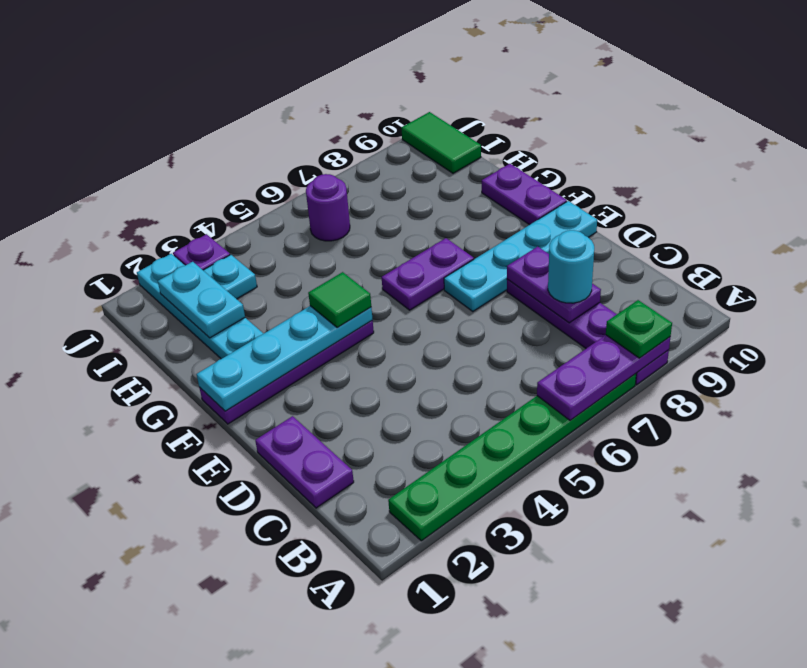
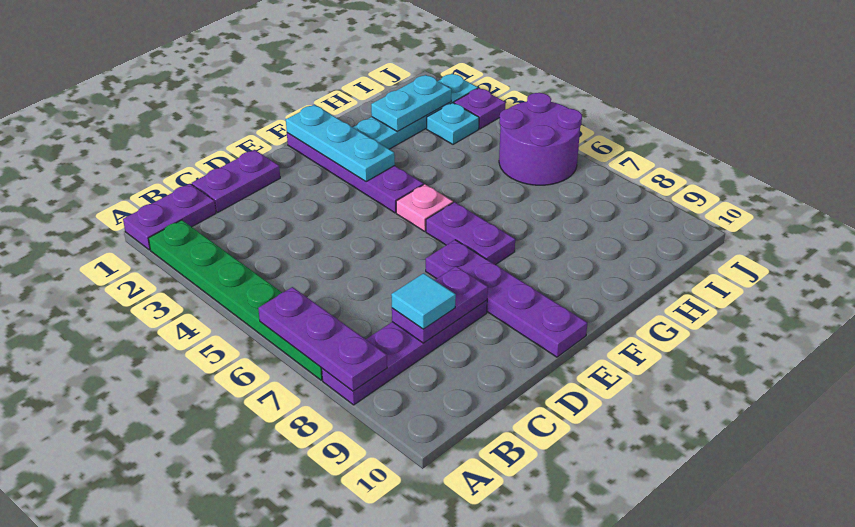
green 1x1 plate [606,300,672,358] -> none
cyan 1x1 round brick [548,230,594,303] -> cyan 1x1 tile [391,273,456,329]
cyan 1x4 plate [444,201,597,311] -> purple 1x4 plate [426,240,587,357]
cyan 1x4 plate [196,306,373,411] -> cyan 1x3 plate [286,105,395,182]
green 1x1 tile [308,272,371,328] -> none
none -> pink 1x1 plate [396,184,453,231]
purple 1x2 plate [482,164,567,225] -> purple 1x2 plate moved to [123,184,216,250]
purple 1x1 round brick [306,174,350,241] -> purple 2x2 round brick [499,93,582,185]
green 1x2 tile [402,112,481,173] -> none

